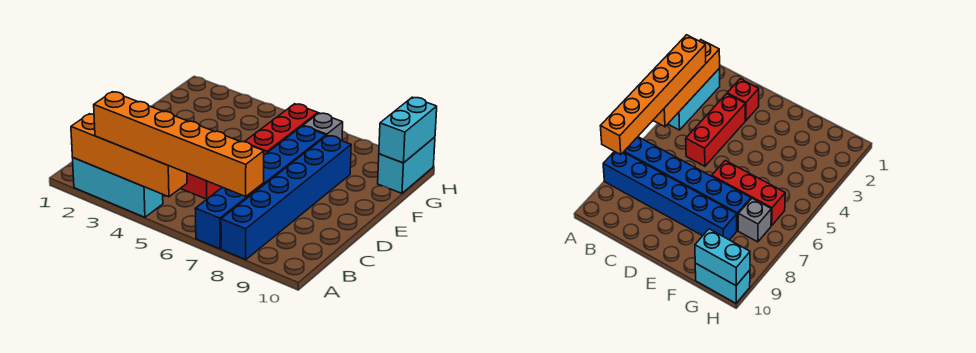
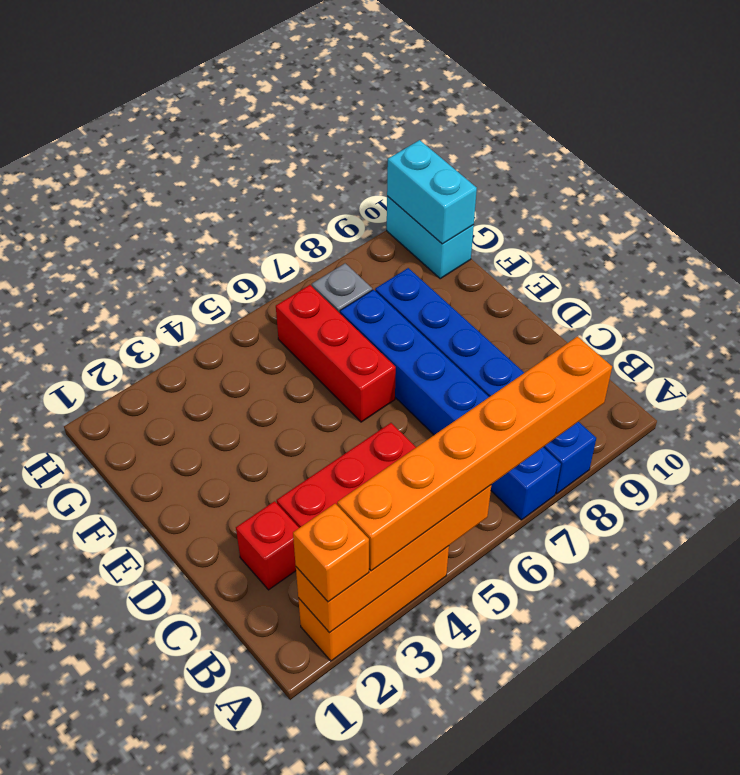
cyan 1x3 brick [73,158,163,217] -> orange 1x3 brick [298,546,449,661]
none -> orange 1x1 brick [293,504,369,602]

